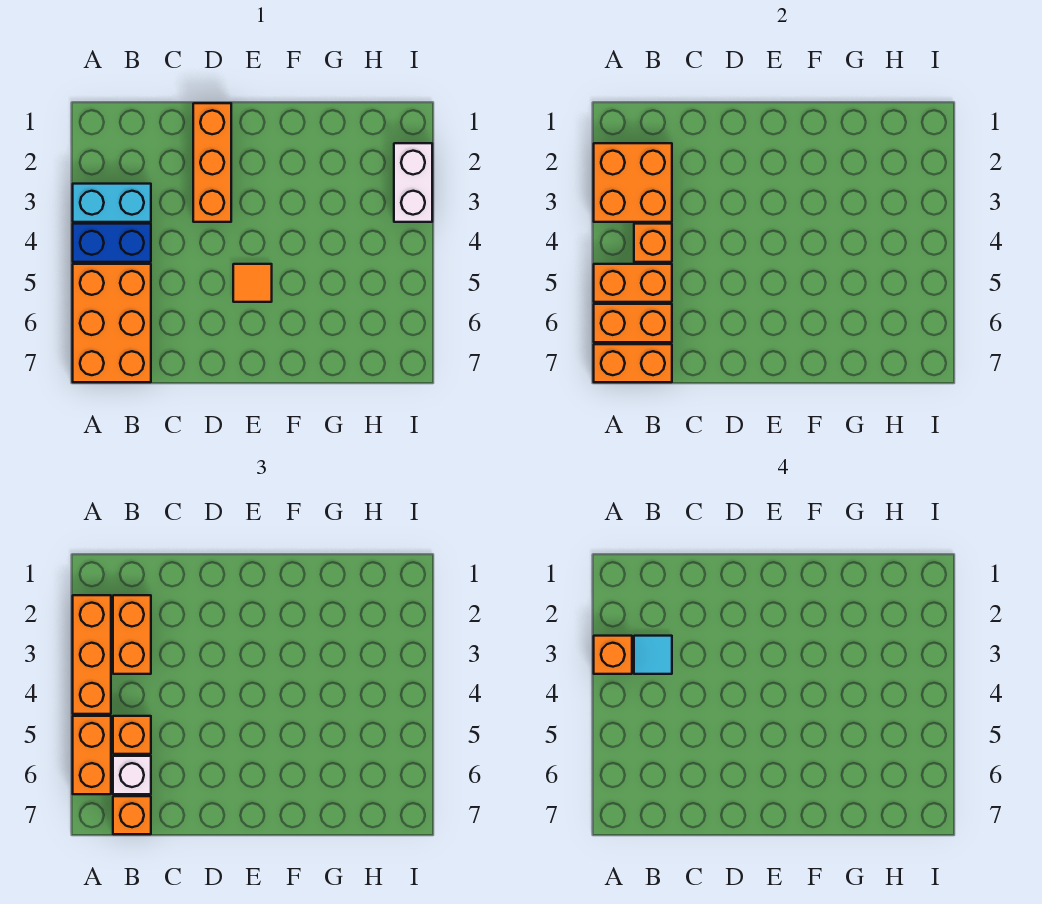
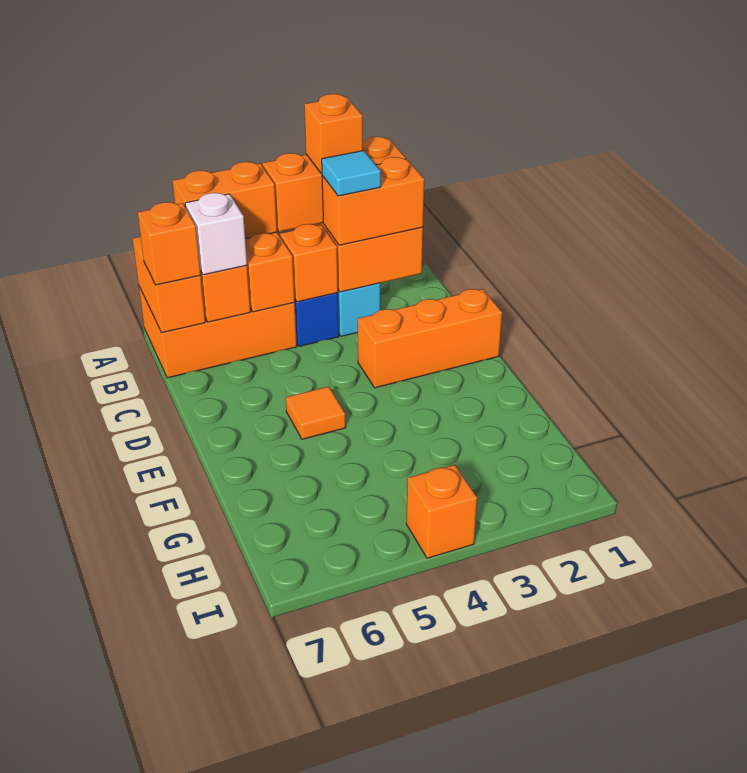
orange 1x1 brick [113,716,151,754] -> orange 1x1 brick moved to [407,465,477,558]
white 1x2 brick [394,143,432,222] -> none

